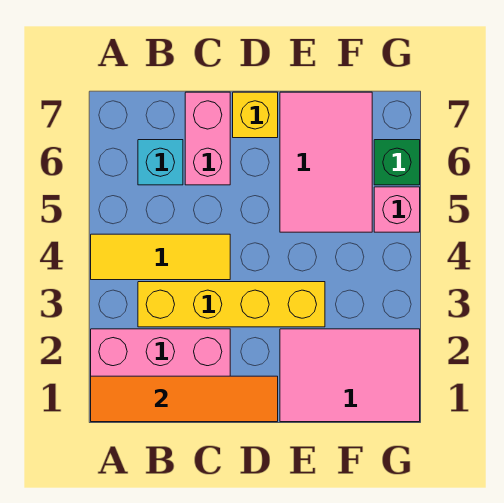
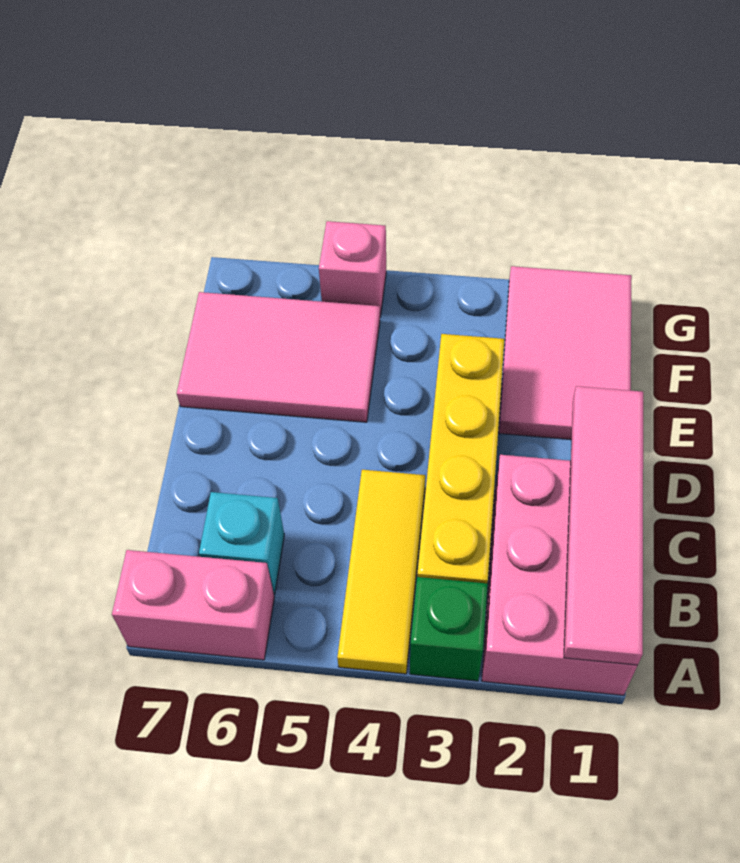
orange 1x4 tile [91,376,278,422] -> pink 1x4 tile [564,386,643,665]
pink 1x2 brick [185,92,230,185] -> pink 1x2 brick moved to [112,550,274,660]
yellow 1x1 brick [233,92,278,138] -> none
green 1x1 brick [374,140,420,185] -> green 1x1 brick moved to [410,577,488,681]

